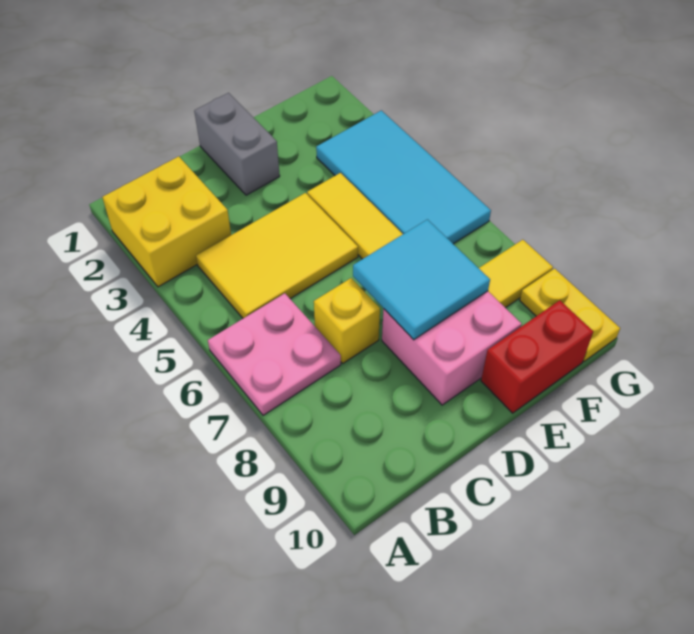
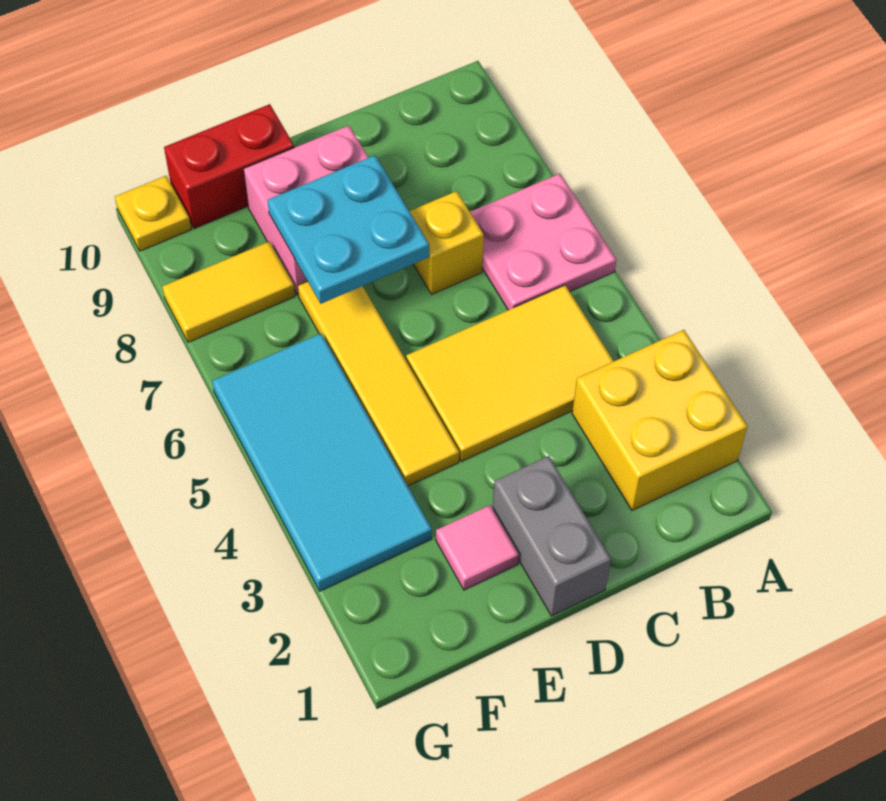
cyan 2x2 tile [353,219,490,340] -> cyan 2x2 plate [268,155,429,304]
none -> pink 1x1 tile [436,505,519,590]
yellow 1x2 plate [520,268,620,361] -> yellow 1x1 plate [115,176,191,251]

